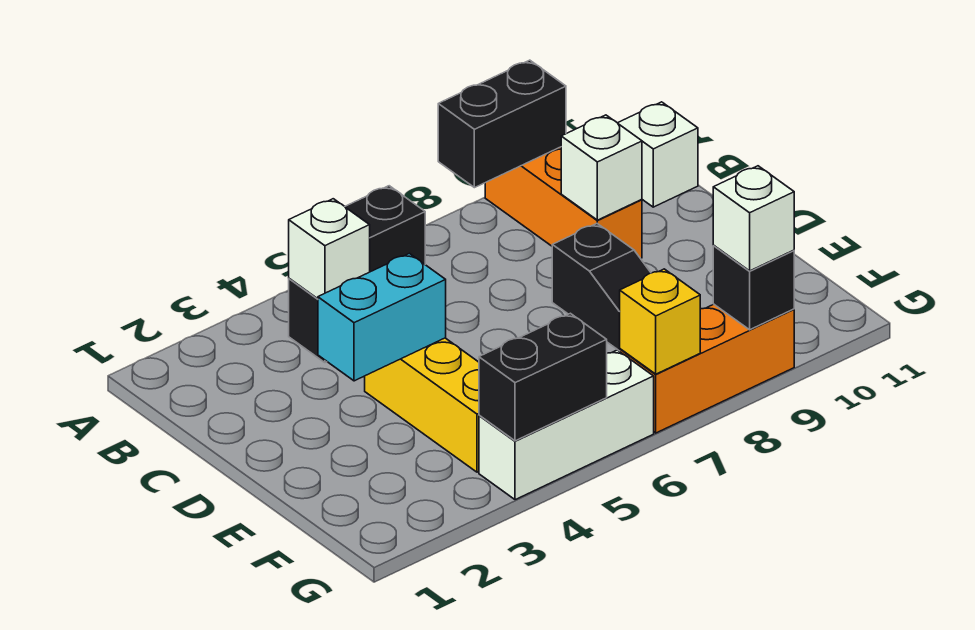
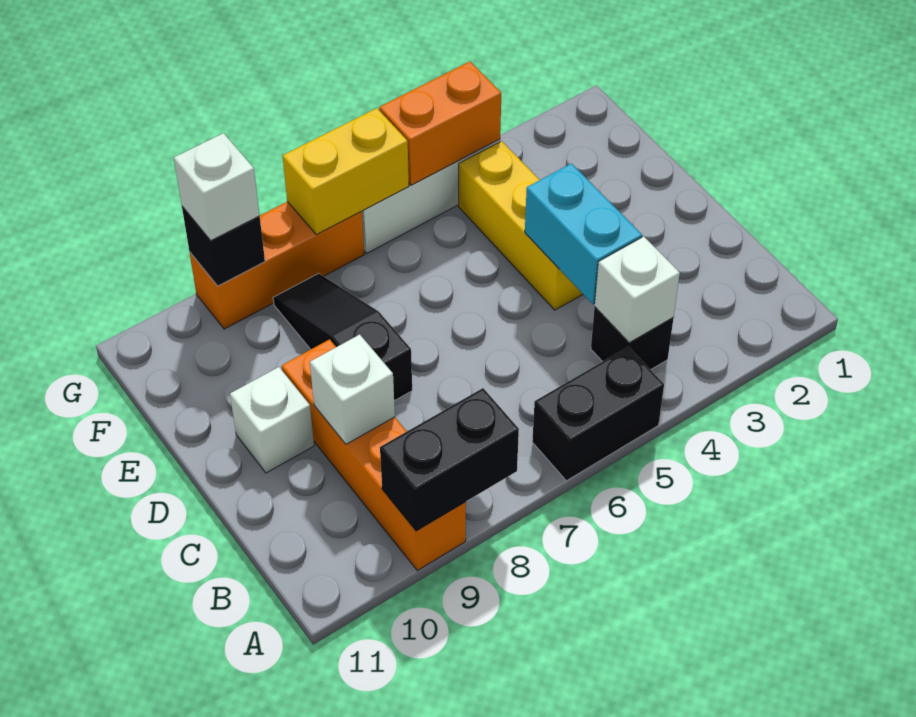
orange 1x3 brick [485,147,642,259] -> orange 1x4 brick [282,339,466,570]
white 1x1 brick [618,102,698,207] -> white 1x1 brick moved to [230,367,314,473]
cyan 1x2 brick [318,253,446,381] -> cyan 1x2 brick turned to [525,163,642,304]
black 1x2 brick [479,313,607,441] -> orange 1x2 brick [379,62,501,185]
yellow 1x1 brick [620,269,700,374] -> yellow 1x2 brick [283,108,409,235]

